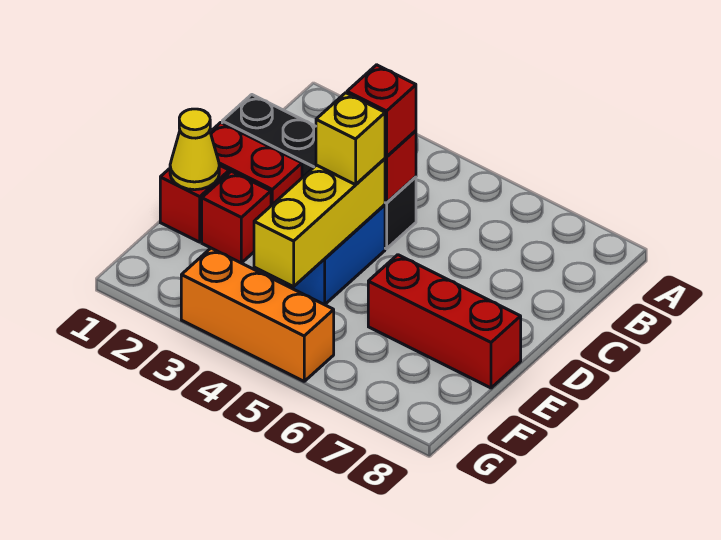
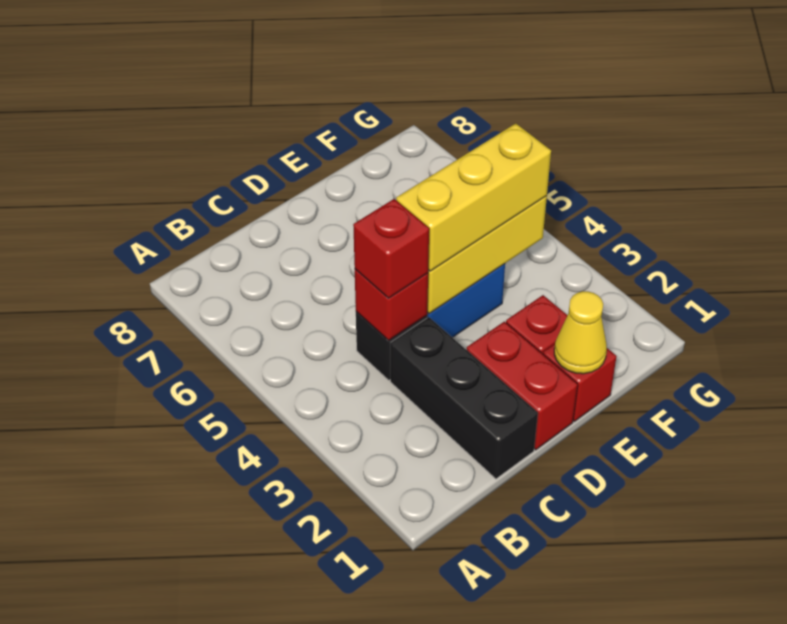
yellow 1x1 brick [316,93,385,185] -> yellow 1x3 brick [396,123,551,271]
red 1x3 brick [368,255,521,388] -> none
orange 1x3 brick [181,248,334,381] -> none

